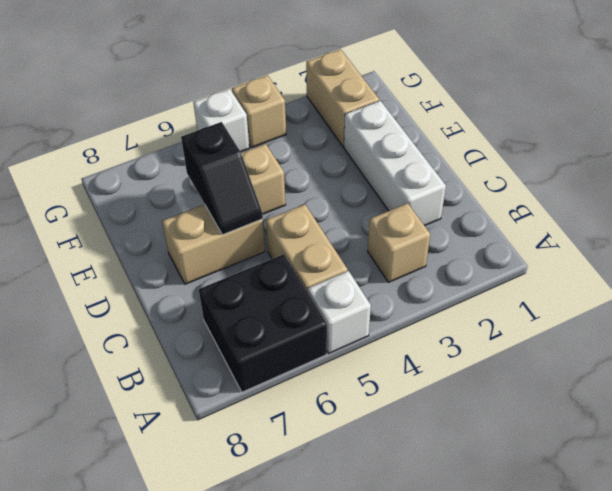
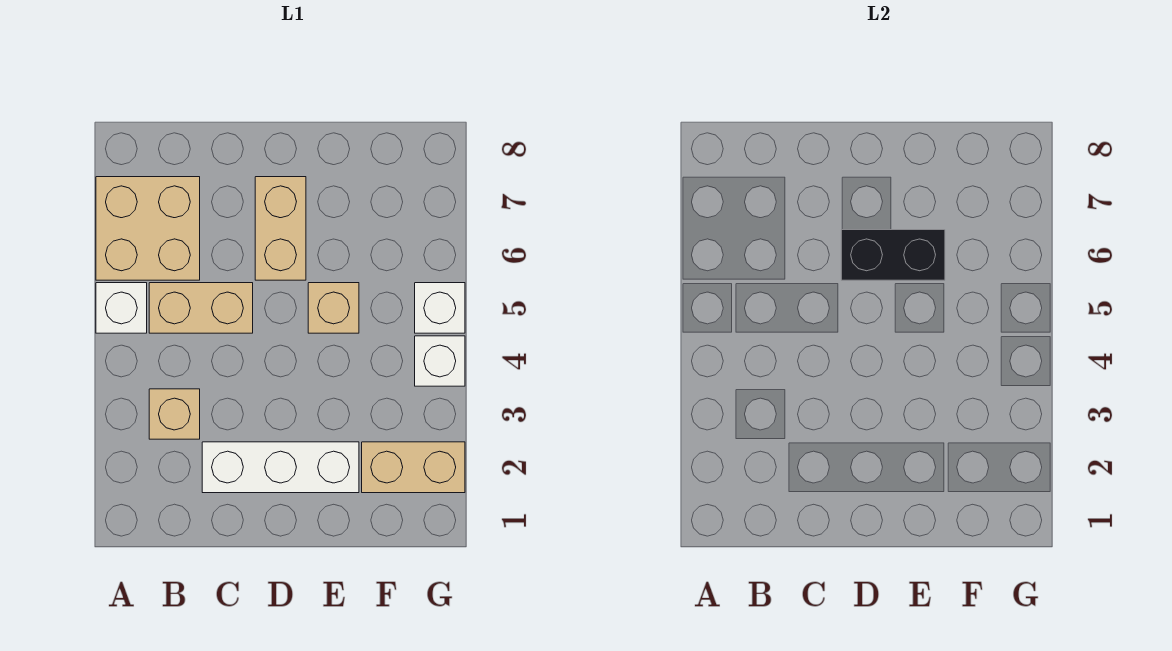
black 2x2 brick [199,254,327,392] -> tan 2x2 brick [96,177,200,280]
black 1x2 slope [181,122,263,235] -> black 1x2 brick [841,230,945,280]
tan 1x1 brick [232,75,286,148] -> white 1x1 brick [415,336,465,386]

